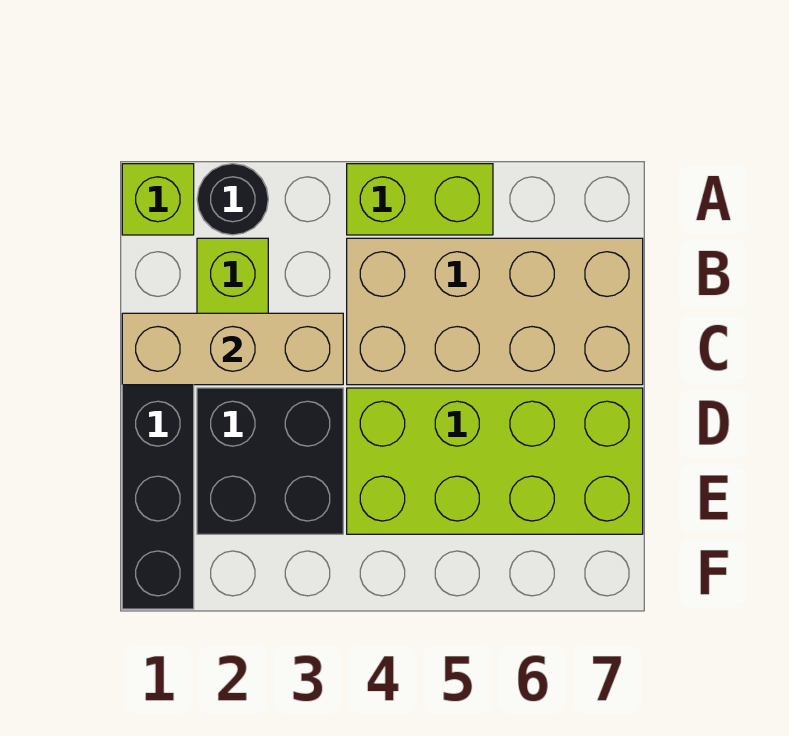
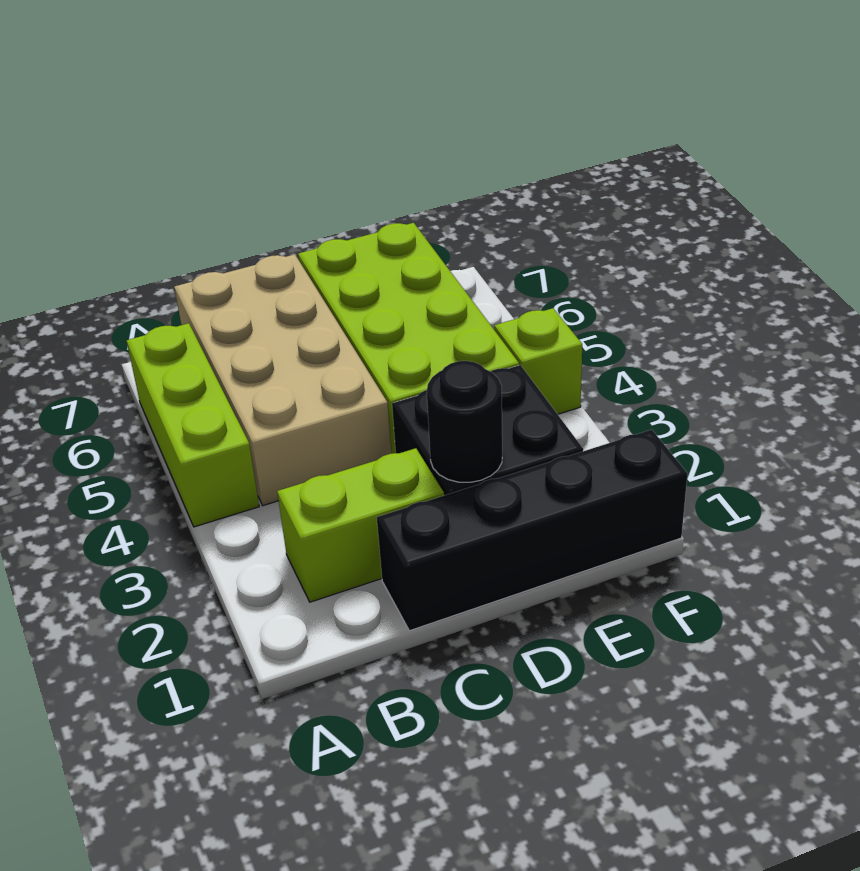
lime 1x1 brick [122,164,194,235] -> lime 1x1 brick moved to [494,308,582,414]
black 1x1 round brick [197,164,268,235] -> black 1x1 round brick moved to [427,361,502,482]
lime 1x2 brick [347,164,493,235] -> lime 1x3 brick [126,323,259,527]
tan 1x3 brick [122,313,343,385] -> none

